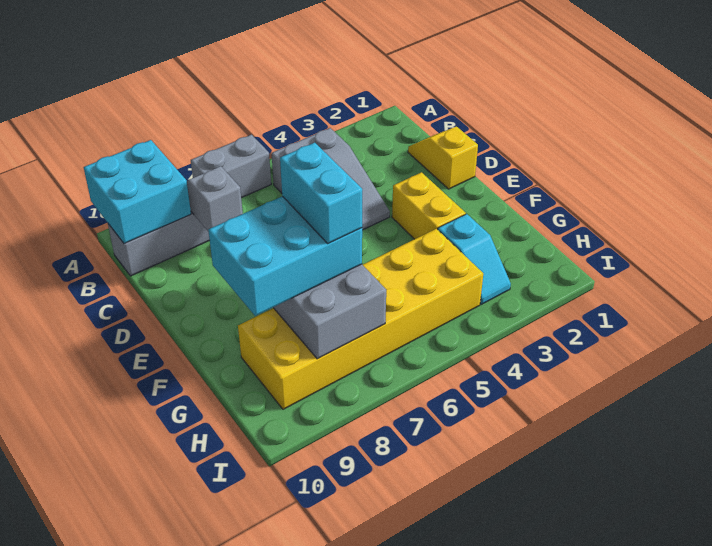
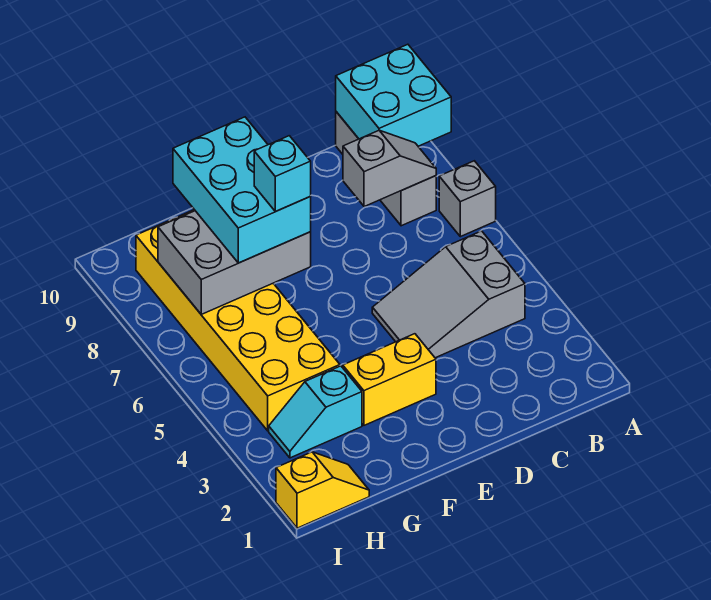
grey 1x2 brick [191,135,271,198] -> grey 1x1 brick [439,161,496,237]
yellow 1x2 slope [408,127,478,189] -> yellow 1x2 slope moved to [276,452,369,528]
cyan 1x2 brick [280,143,362,244] -> cyan 1x1 brick [254,136,311,211]

